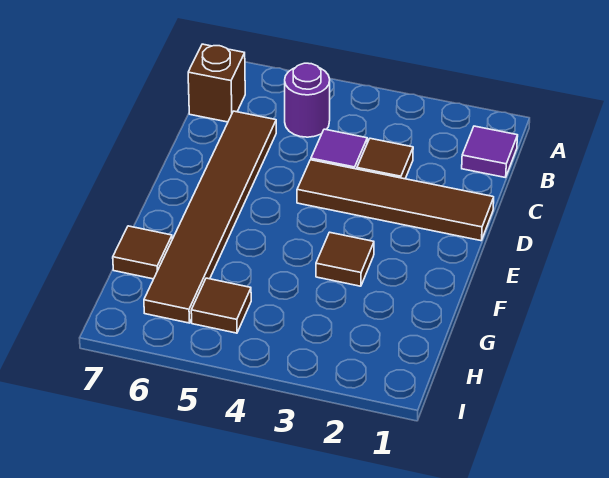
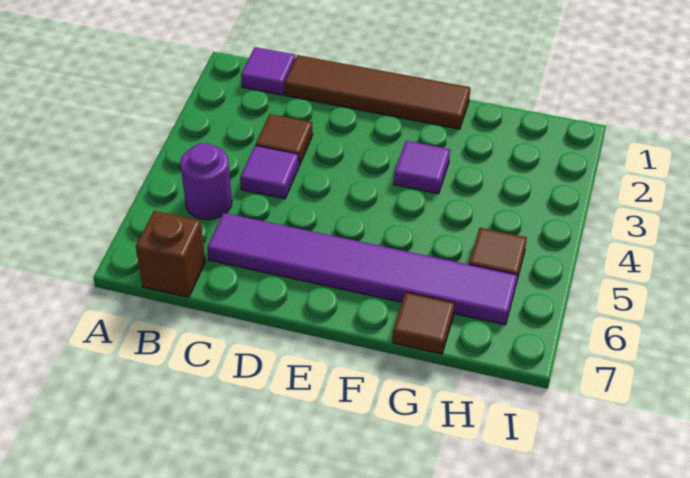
brown 1x6 tile [144,111,276,323] -> purple 1x6 tile [207,213,517,325]
brown 1x4 tile [297,160,494,241] -> brown 1x4 tile turned to [284,55,470,129]
brown 1x1 tile [316,232,374,286] -> purple 1x1 tile [394,141,450,194]

